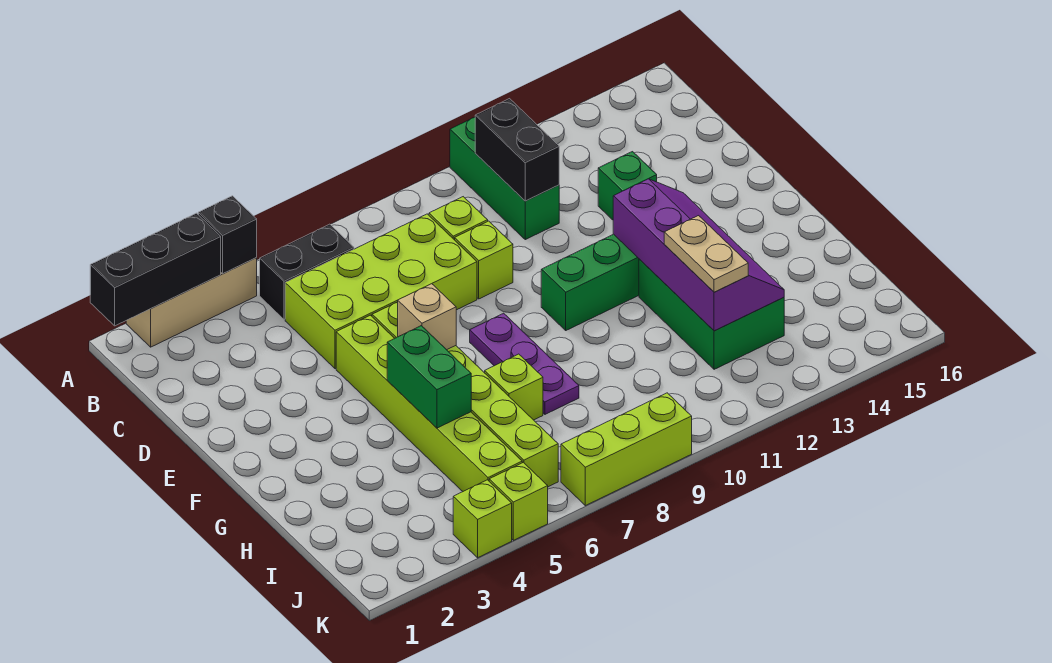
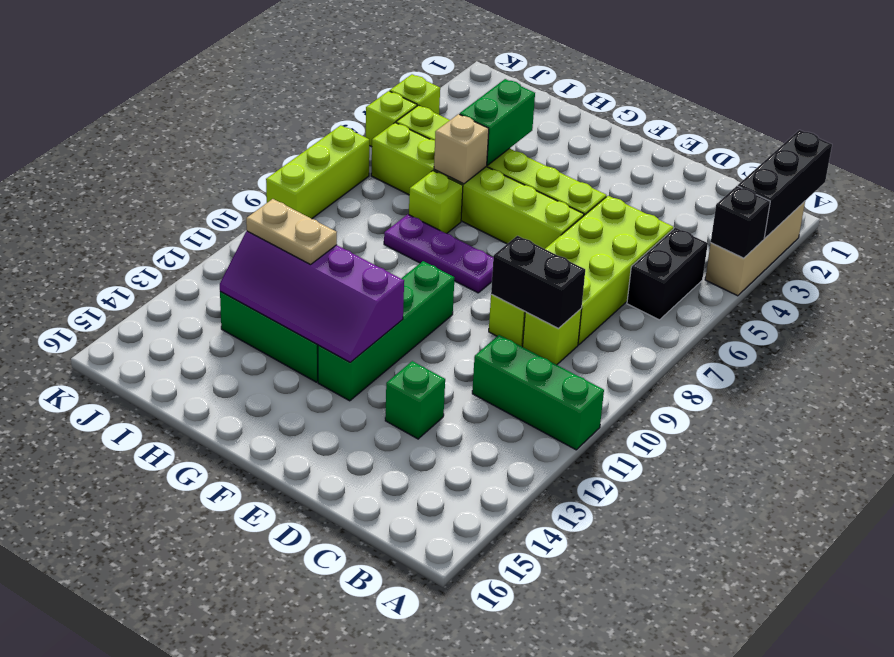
black 1x2 brick [475,99,559,201] -> black 1x2 brick moved to [491,236,585,328]
tan 1x1 brick [398,284,456,350] -> tan 1x1 brick moved to [434,114,489,184]
green 1x2 brick [387,326,471,428] -> green 1x2 brick turned to [460,79,535,165]

